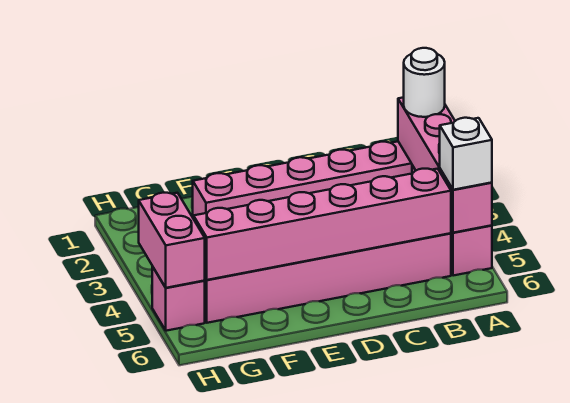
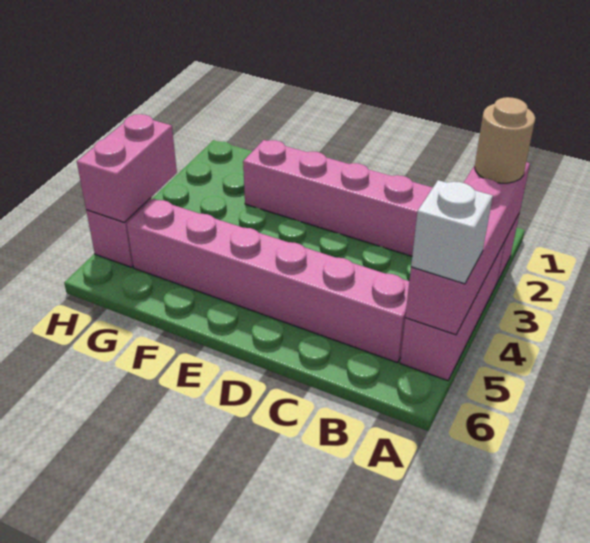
white 1x1 round brick [404,48,445,117] -> tan 1x1 round brick [475,97,535,183]
pink 1x6 brick [194,169,451,280] -> none

